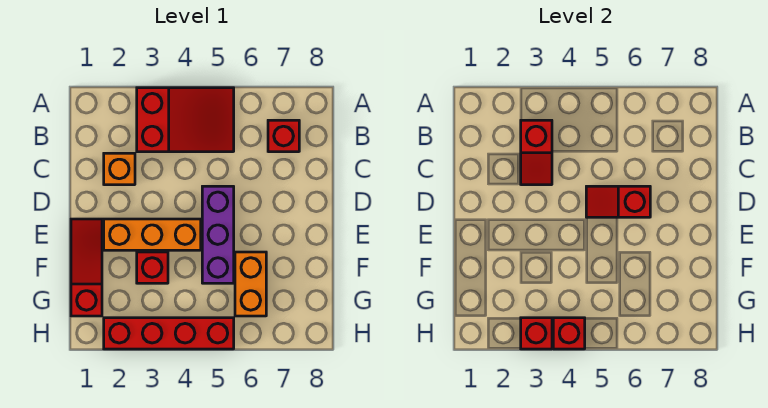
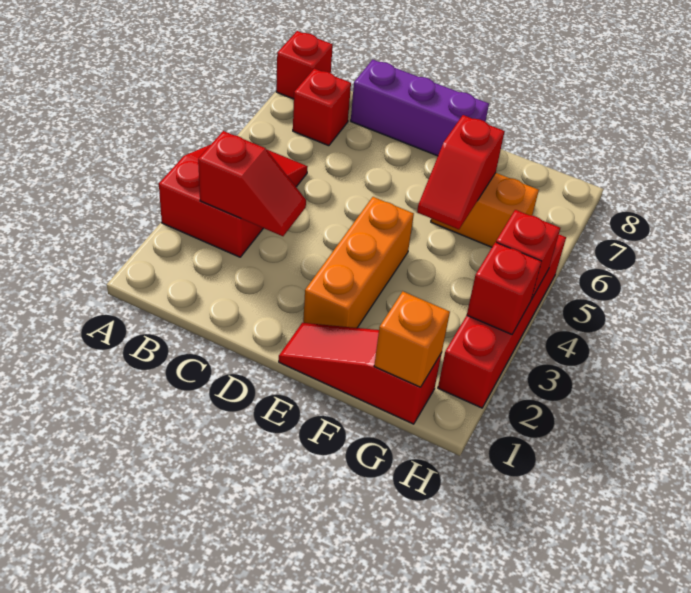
orange 1x1 brick [104,153,135,185] -> orange 1x1 brick moved to [374,292,450,387]
purple 1x3 brick [202,186,234,283] -> purple 1x3 brick moved to [351,60,489,156]
red 1x2 slope [586,186,650,217] -> red 1x2 slope moved to [417,115,505,229]
red 1x1 brick [137,252,168,283] -> red 1x1 brick moved to [276,31,333,99]

